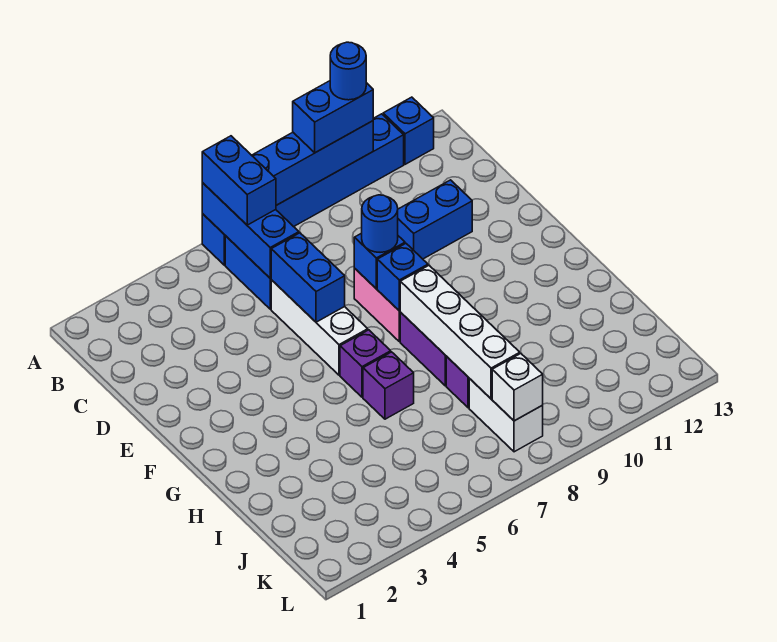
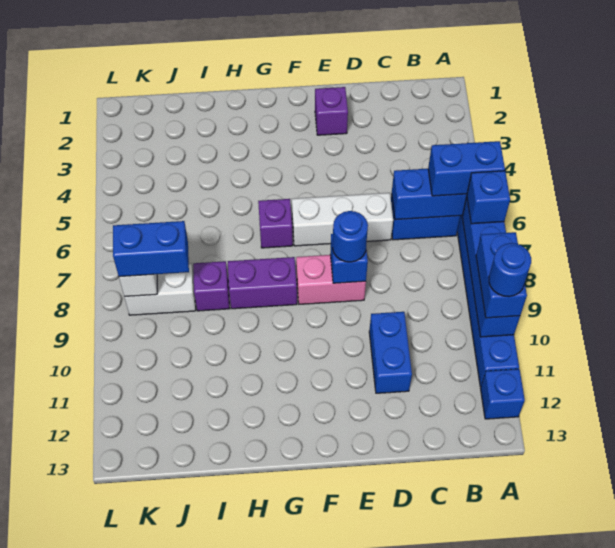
blue 1x2 brick [271,233,345,322] -> blue 1x2 brick moved to [113,221,189,277]
blue 1x1 brick [377,244,428,311] -> blue 1x1 brick moved to [467,171,510,224]
white 1x4 brick [400,266,520,399] -> none
purple 1x1 brick [363,352,414,419] -> purple 1x1 brick moved to [315,87,348,135]

